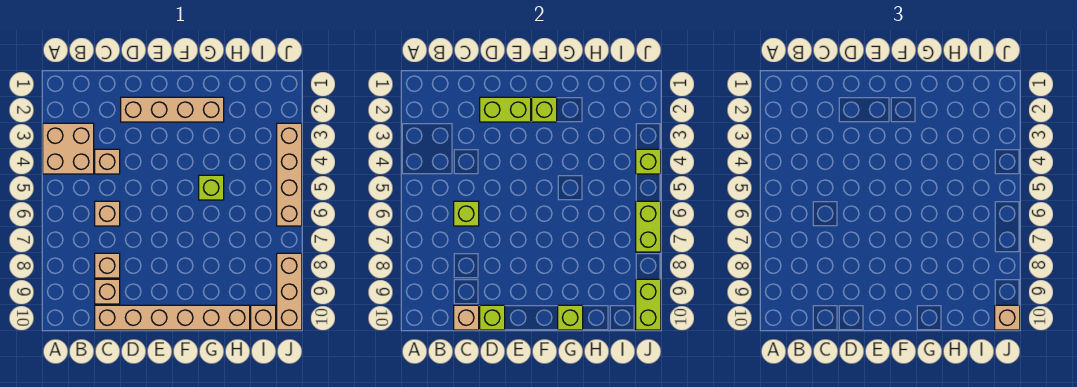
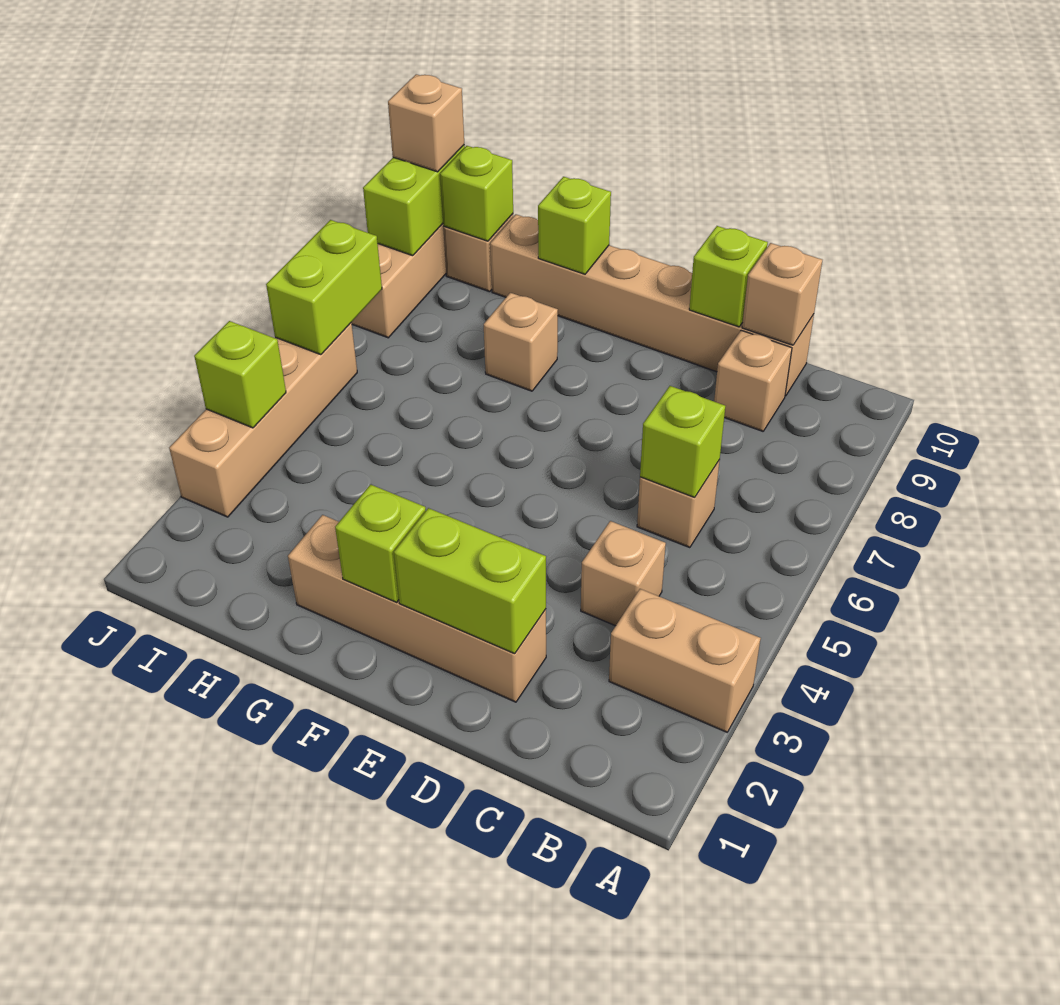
tan 2x2 brick [43,123,94,174] -> tan 1x2 brick [609,589,761,732]
tan 1x1 brick [95,253,120,278] -> tan 1x1 brick moved to [484,293,558,391]
lime 1x1 brick [199,175,224,200] -> lime 1x1 brick moved to [440,146,513,241]

